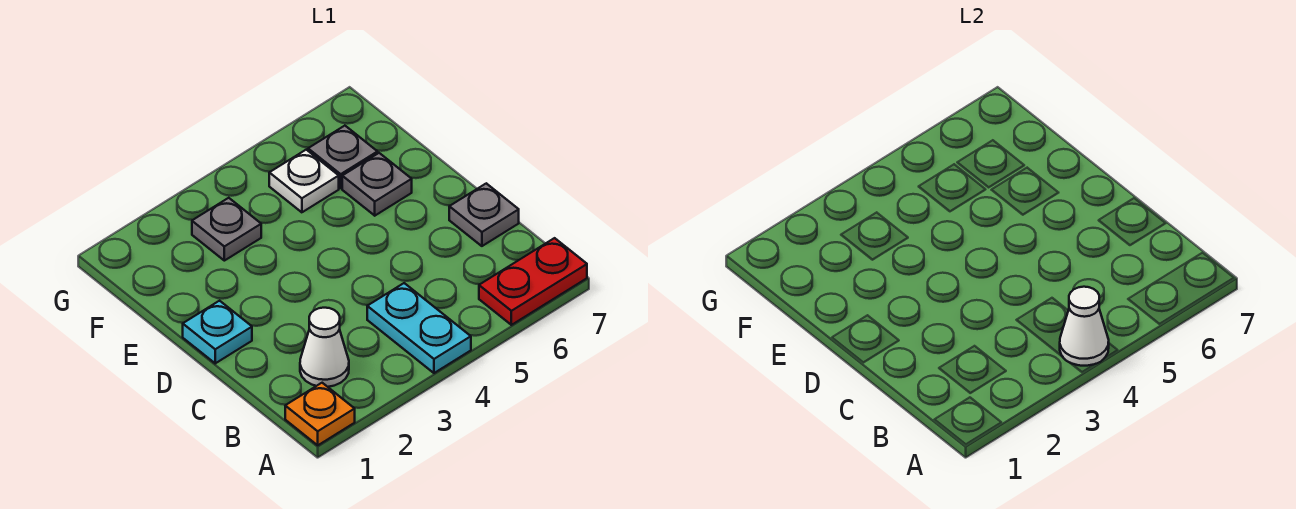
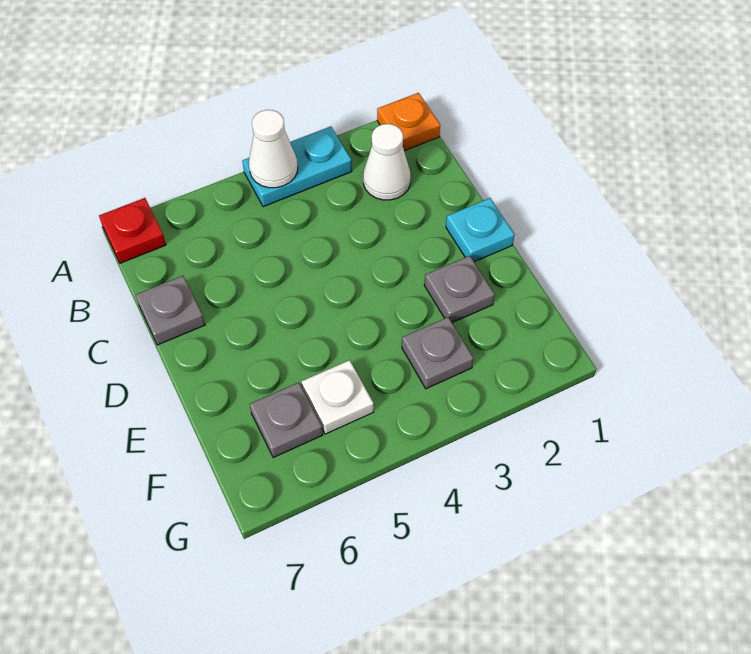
cyan 1x2 plate [367,283,471,373] -> cyan 1x2 plate turned to [242,126,352,207]
red 1x2 plate [479,238,587,325] -> red 1x1 plate [99,198,166,263]
grey 1x1 plate [342,153,412,216] -> grey 1x1 plate moved to [424,256,495,323]

